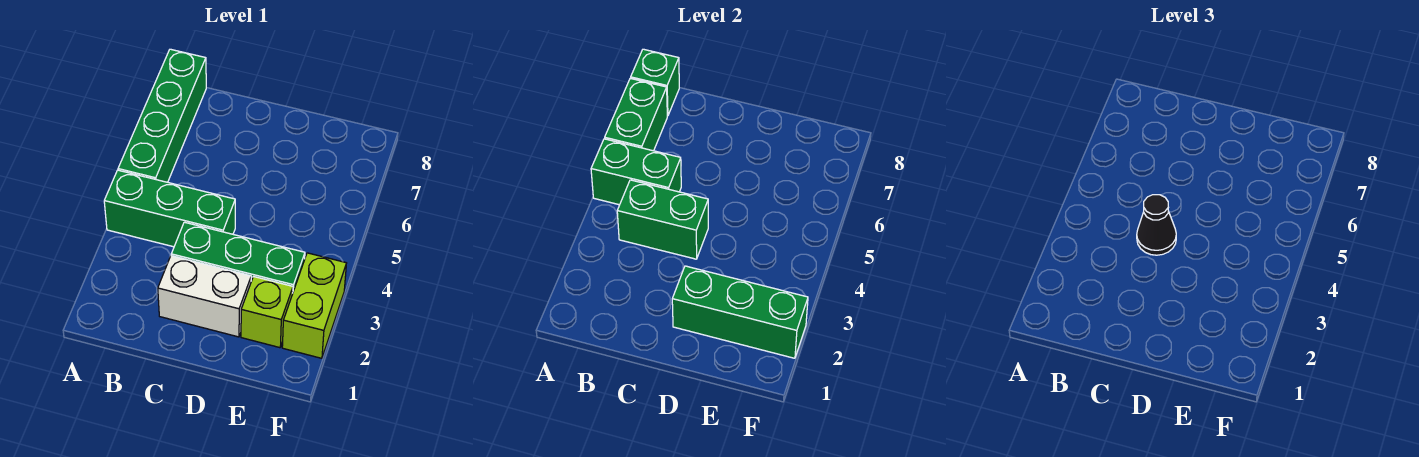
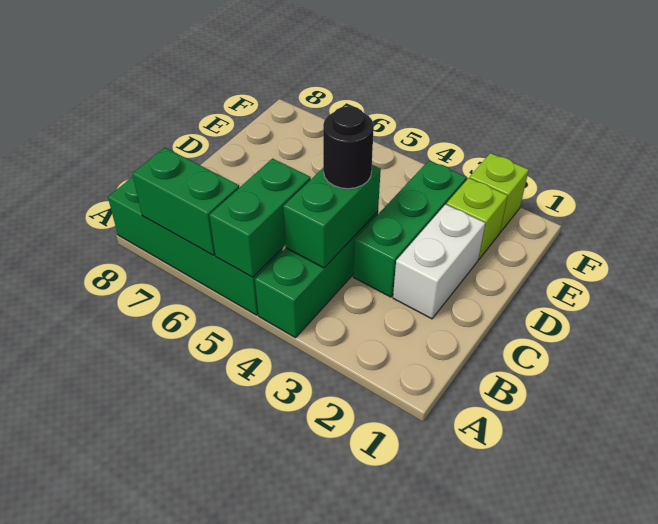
green 1x1 brick [631,49,679,116] -> none
black 1x1 cone [1137,195,1176,255] -> black 1x1 round brick [323,106,374,189]
green 1x3 brick [672,266,808,358] -> none
lime 1x2 brick [282,253,346,358] -> lime 1x1 brick [470,153,529,232]

